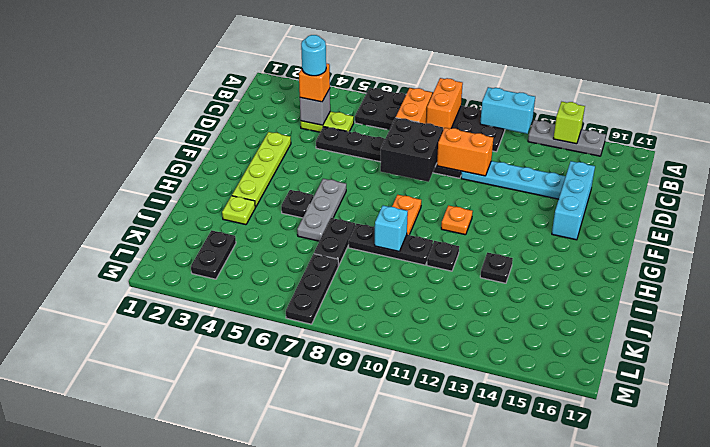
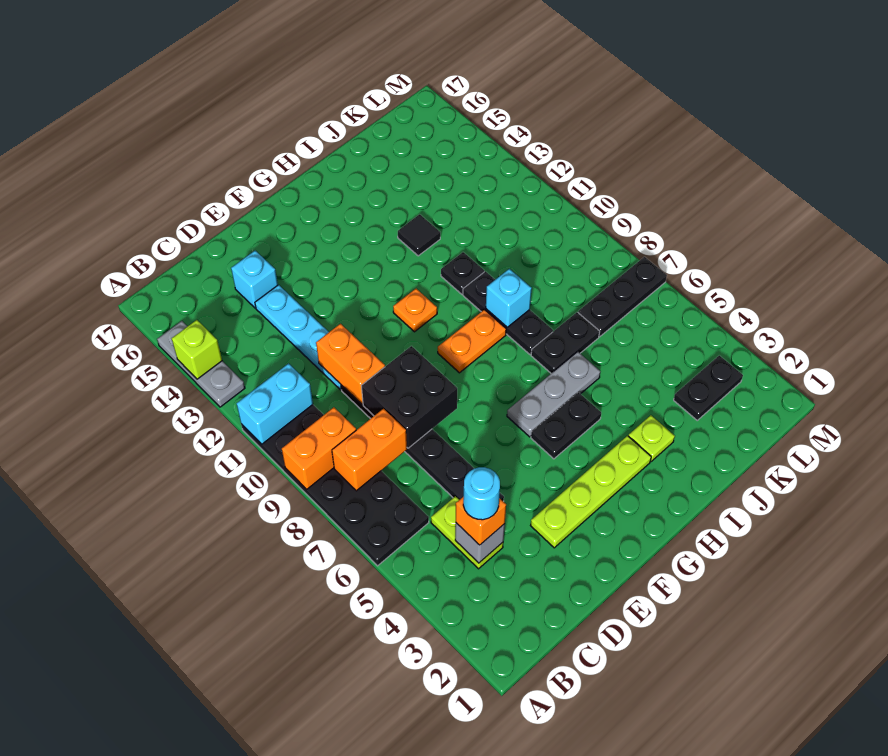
cyan 1x2 brick [480,87,535,134] -> cyan 1x2 brick turned to [237,364,313,444]
cyan 1x3 brick [552,161,595,240] -> cyan 1x1 brick [231,251,278,308]
black 1x1 plate [281,190,313,218] -> black 1x2 plate [531,392,601,459]
black 1x1 plate [480,252,513,283] -> black 1x1 tile [398,214,440,256]

